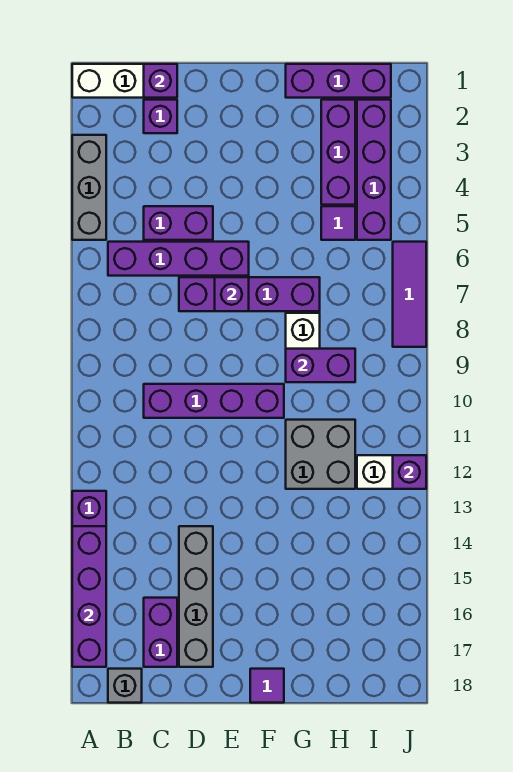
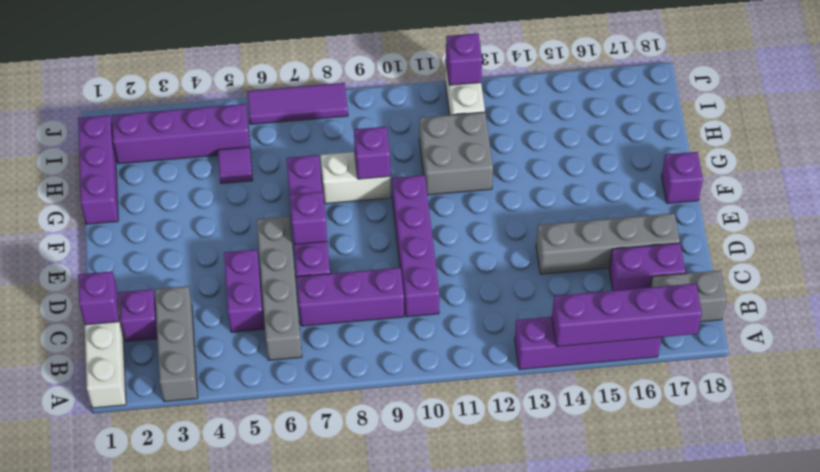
grey 1x3 brick [72,135,106,240] -> grey 1x3 brick turned to [155,286,198,402]
purple 1x4 brick [108,242,249,276] -> grey 1x4 brick [257,216,302,360]
grey 1x1 brick [108,669,142,703] -> grey 1x2 brick [651,270,726,322]
purple 1x1 tile [250,669,284,703] -> purple 1x1 brick [661,152,703,203]
purple 1x2 brick [286,349,355,382] -> purple 1x1 brick [354,127,390,179]
purple 1x3 brick [321,100,355,205] -> purple 1x3 brick moved to [297,268,404,326]

